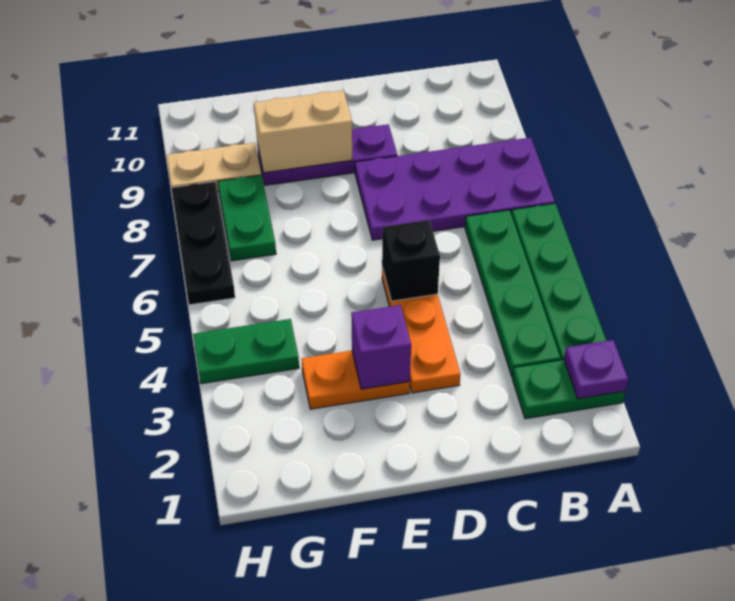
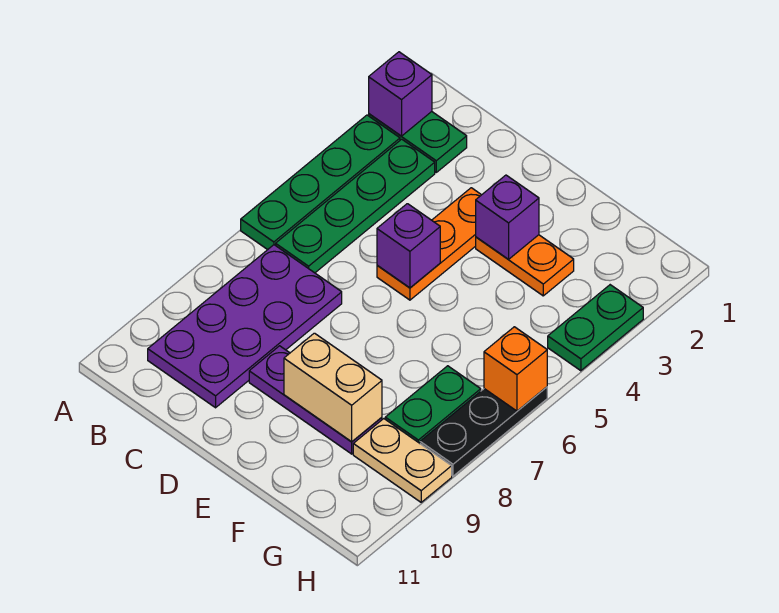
purple 1x1 plate [564,340,628,399] -> purple 1x1 brick [369,52,432,136]
purple 2x4 plate [355,138,555,240] -> purple 2x4 plate turned to [148,245,342,408]
black 1x1 brick [382,220,440,301] -> purple 1x1 brick [377,204,440,288]
green 1x2 plate [193,319,299,384] -> green 1x2 plate turned to [548,285,643,371]
none -> orange 1x1 brick [484,327,547,411]

